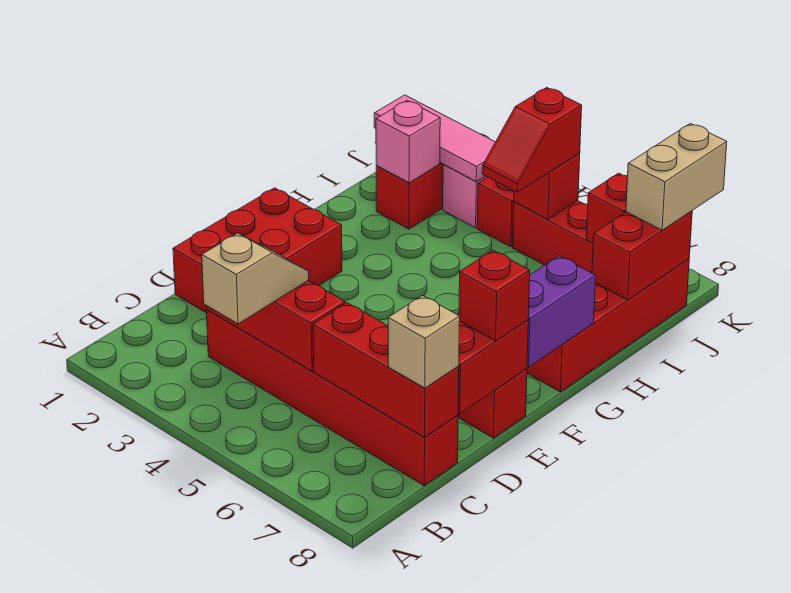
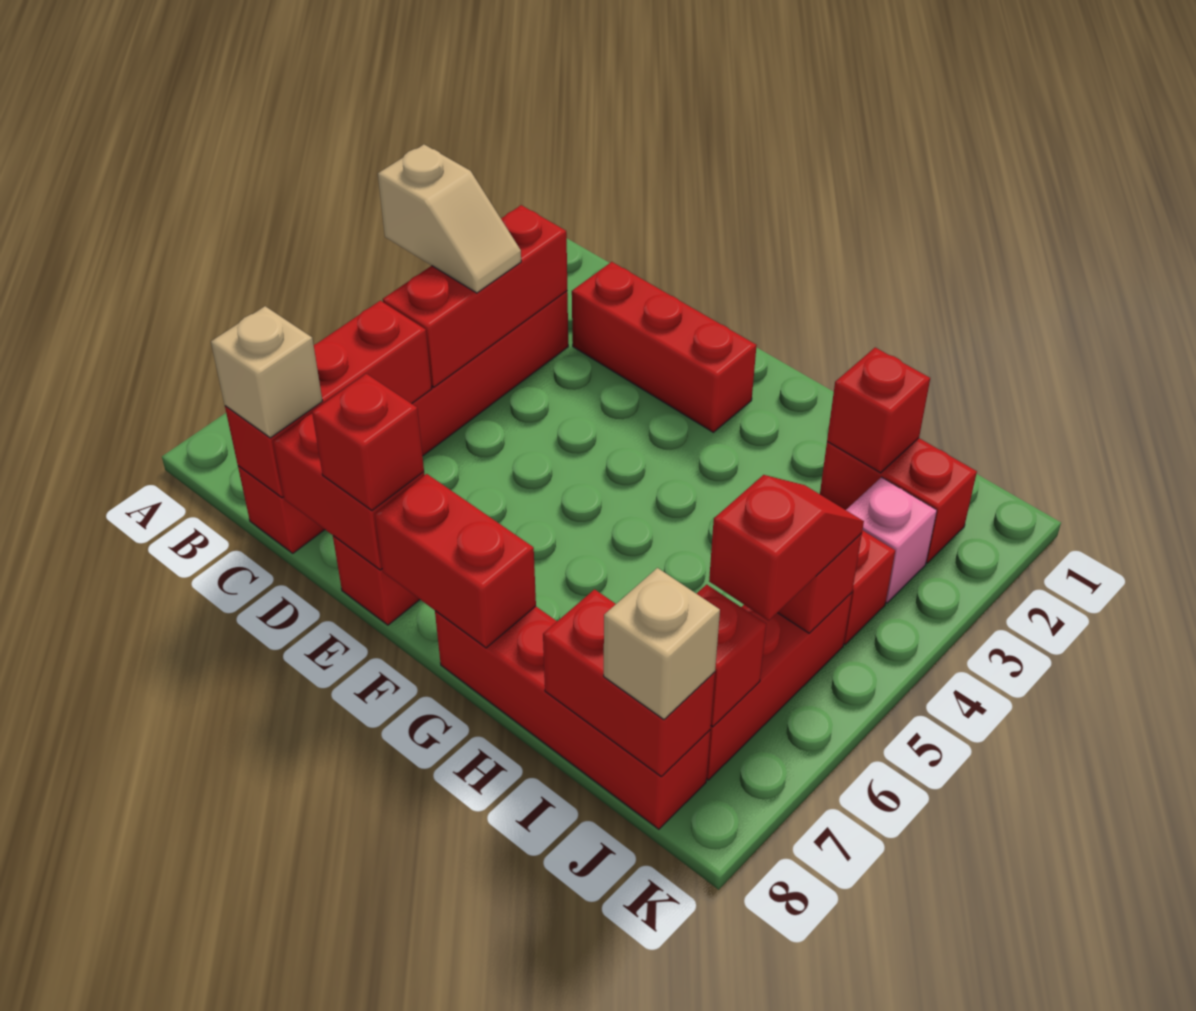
red 2x3 brick [173,188,342,313] -> red 1x3 brick [572,262,757,432]
purple 1x2 brick [527,256,596,367] -> red 1x2 brick [375,474,536,648]
pink 1x1 brick [376,101,440,183] -> red 1x1 brick [827,348,930,473]
red 1x2 slope [482,88,582,192] -> red 1x2 slope turned to [709,475,864,620]
pink 1x3 tile [374,95,495,182] -> none
tan 1x2 brick [626,123,727,230] -> tan 1x1 brick [604,568,720,719]

